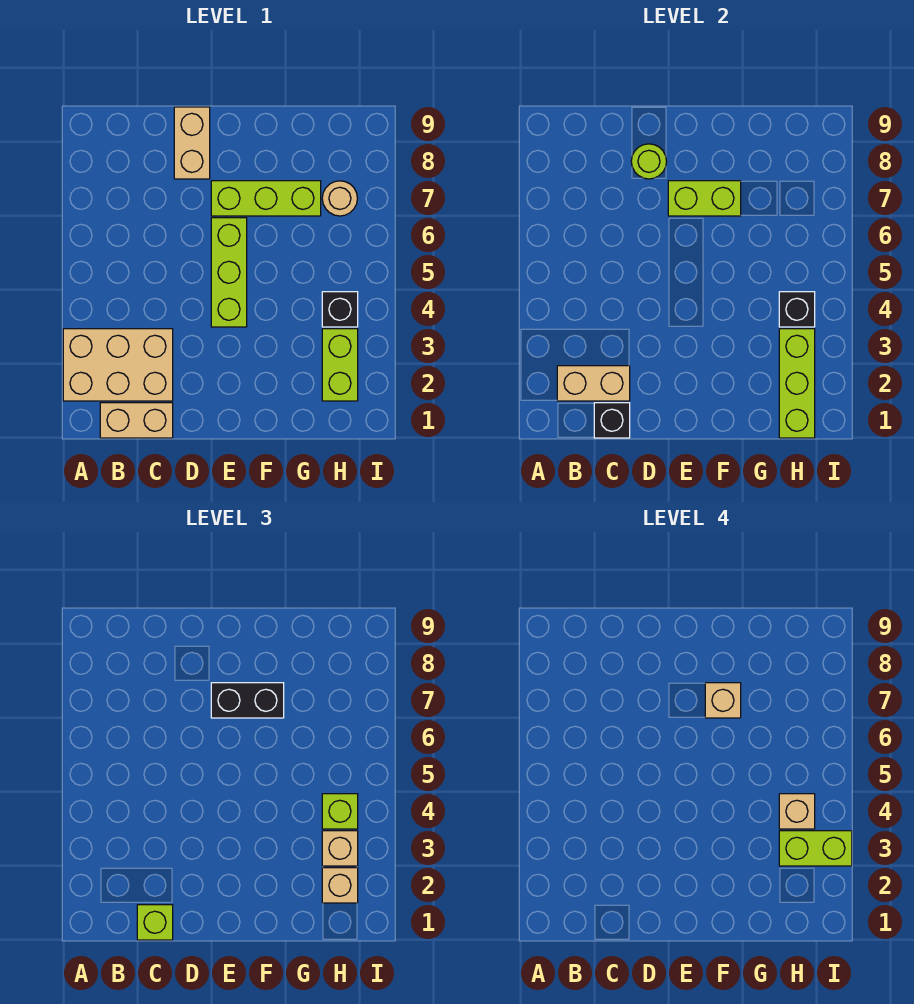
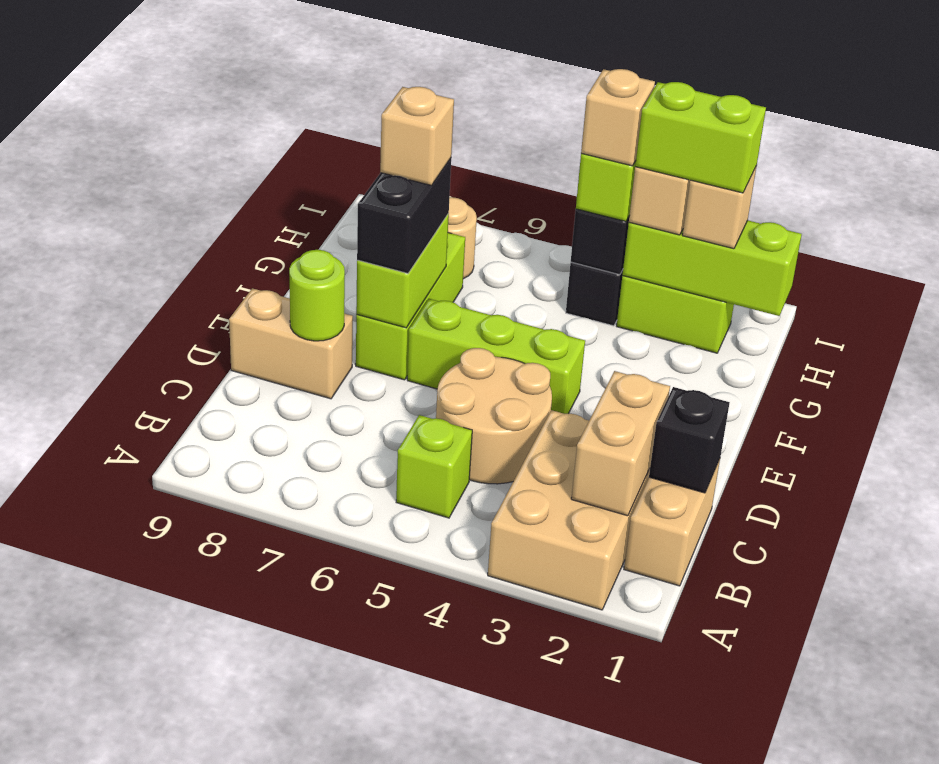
lime 1x1 brick [137,905,173,940] -> lime 1x1 brick moved to [396,415,472,518]
none -> tan 2x2 round brick [436,348,552,484]
lime 1x2 brick [779,831,852,866] -> lime 1x2 brick turned to [635,82,766,193]

